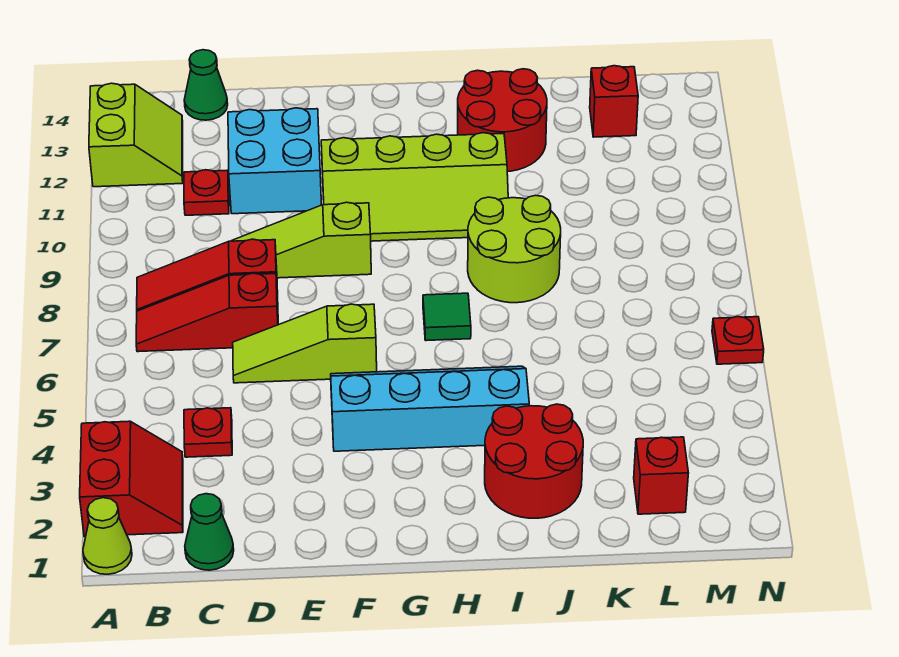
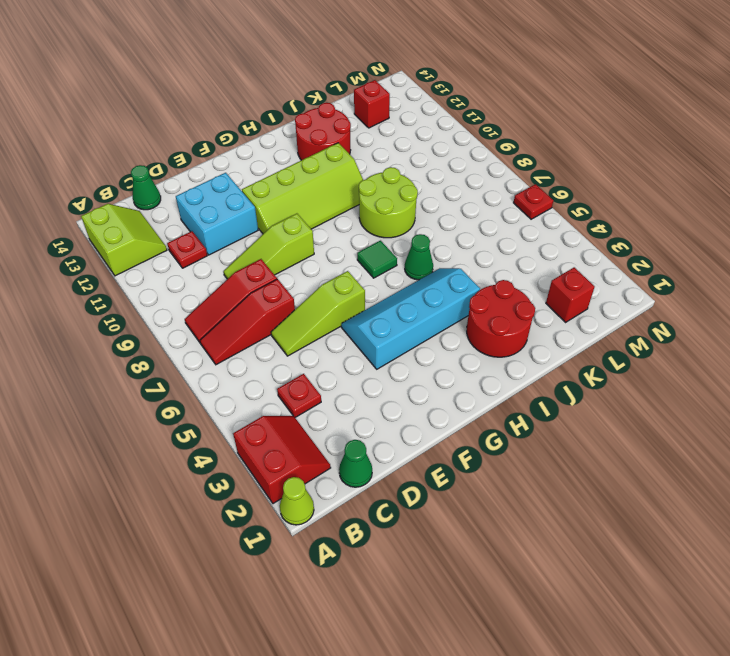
none -> green 1x1 cone [405,234,433,280]

